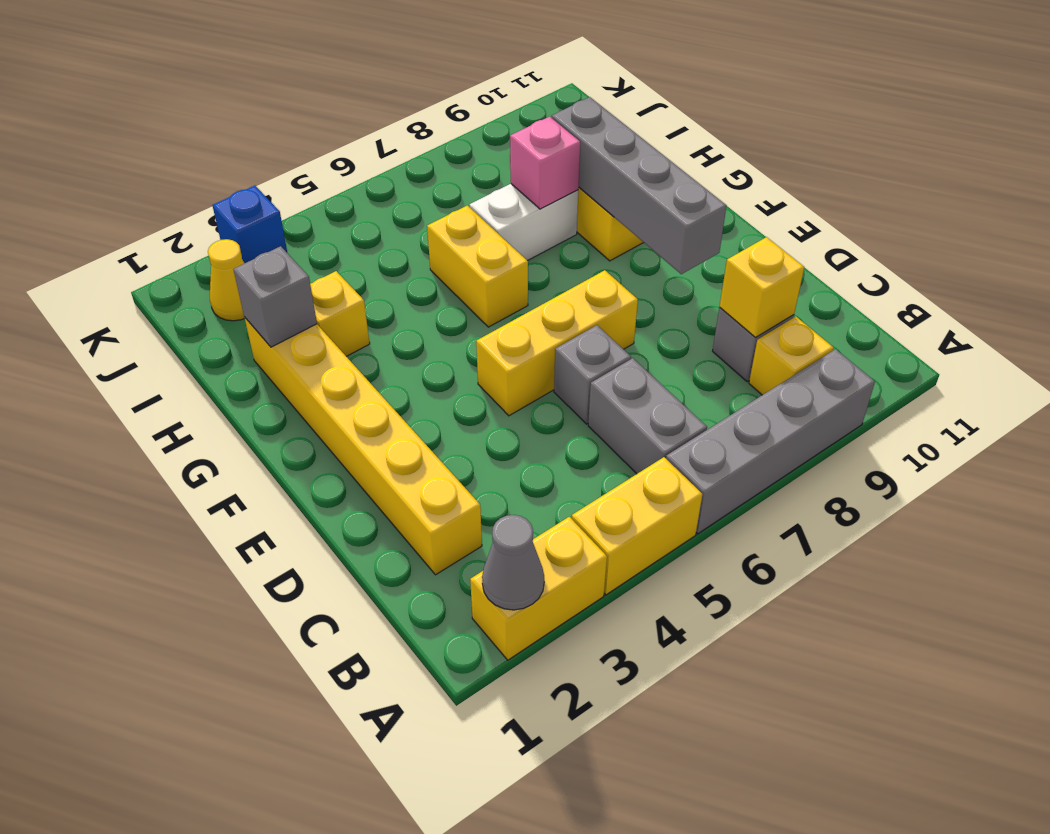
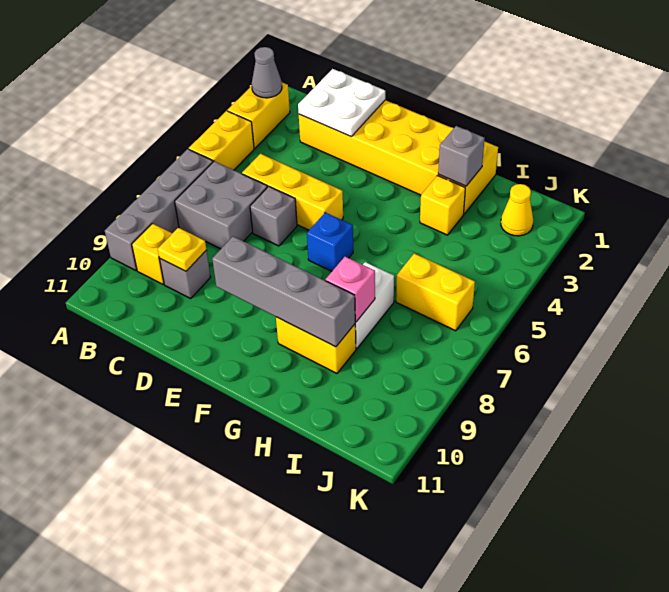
grey 1x2 brick [588,358,707,474] -> grey 2x2 brick [175,161,267,249]
none -> white 2x2 plate [298,69,385,137]
yellow 1x6 brick [244,317,482,575] -> yellow 2x6 brick [299,100,498,214]
yellow 1x1 brick [719,237,804,337] -> yellow 1x1 plate [158,228,206,271]
yellow 1x3 brick [476,270,638,416] -> yellow 1x3 brick turned to [242,154,343,230]
yellow 1x2 brick [427,205,528,327] -> yellow 1x2 brick moved to [396,253,475,331]
blue 1x1 brick [213,186,287,263] -> blue 1x1 brick moved to [307,212,353,271]

